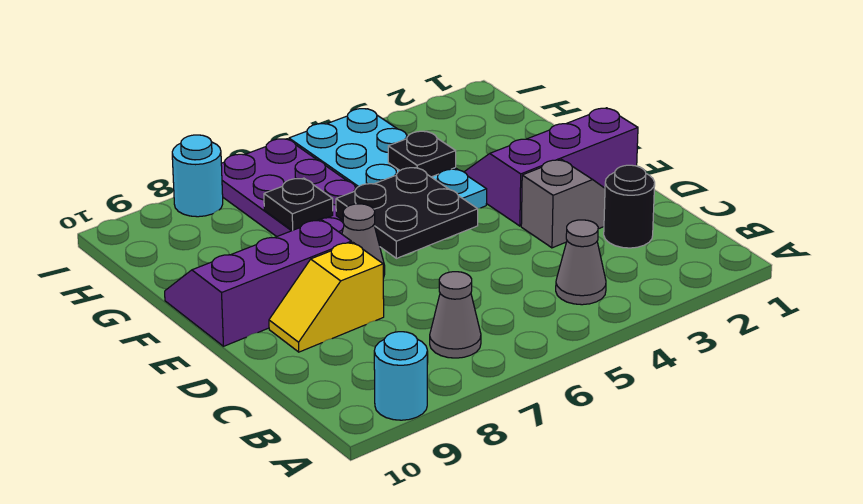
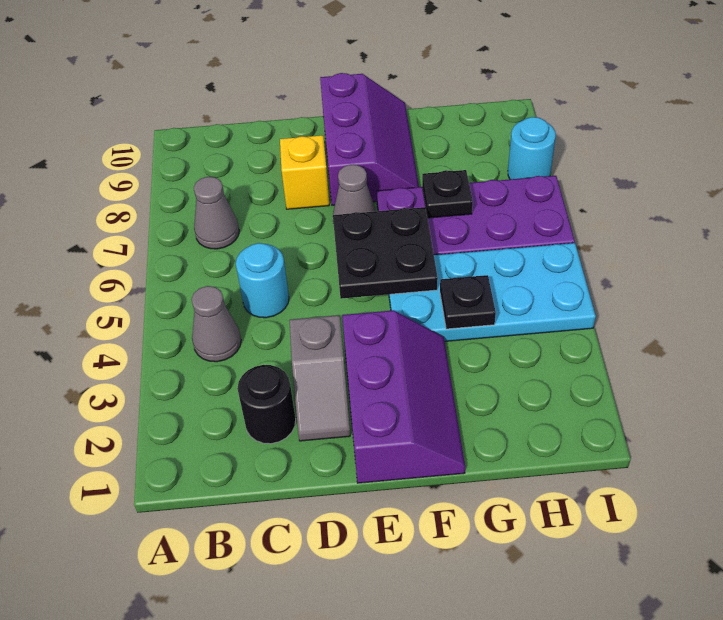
cyan 1x1 round brick [374,332,427,420] -> cyan 1x1 round brick moved to [236,243,289,318]

